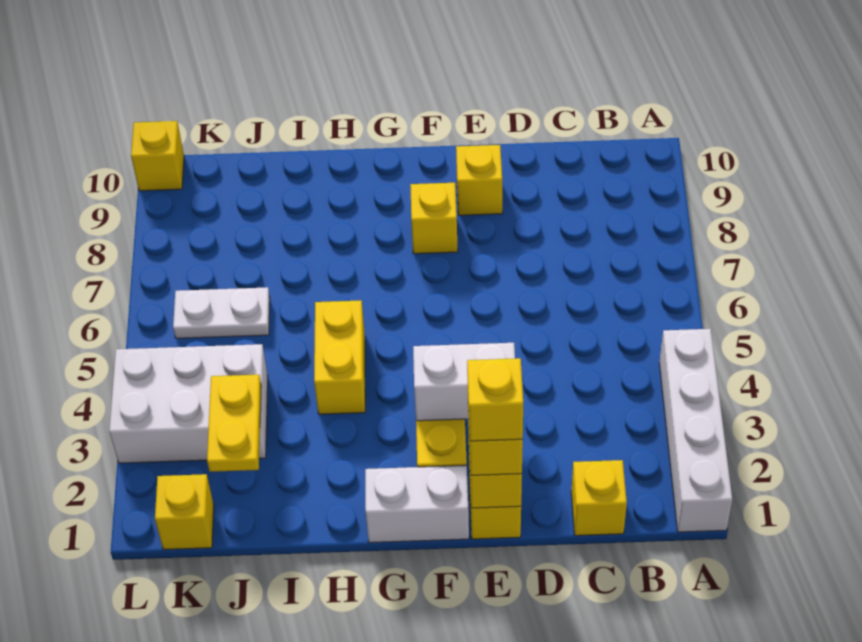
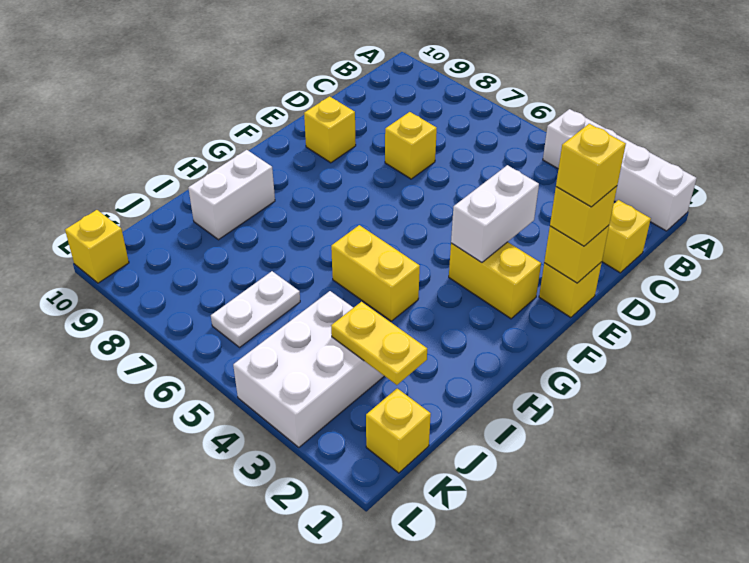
white 1x2 brick [365,465,469,543] -> white 1x2 brick moved to [188,150,275,240]
yellow 1x1 brick [410,183,458,254] -> yellow 1x1 brick moved to [385,112,437,179]

